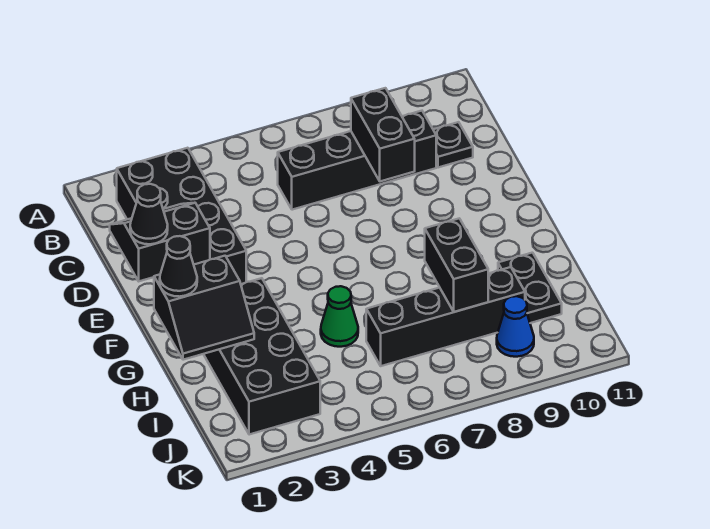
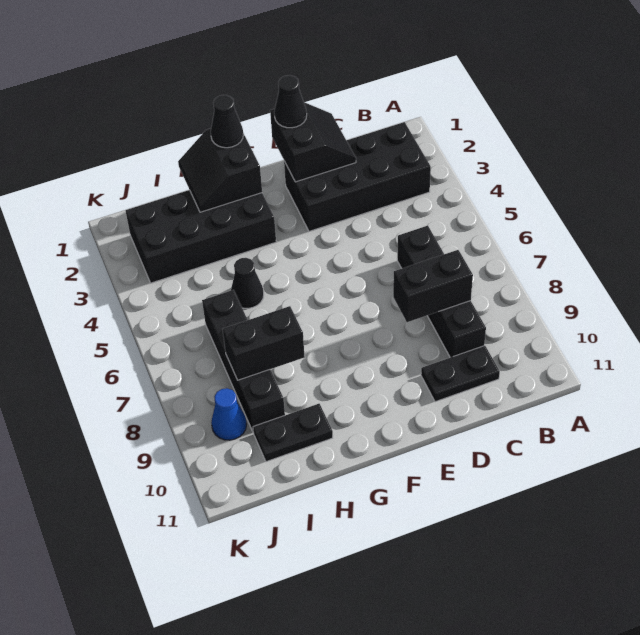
black 1x1 plate [433,122,473,168] -> black 1x2 plate [421,346,500,402]
green 1x1 cone [321,286,358,347] -> black 1x1 cone [231,258,264,308]

